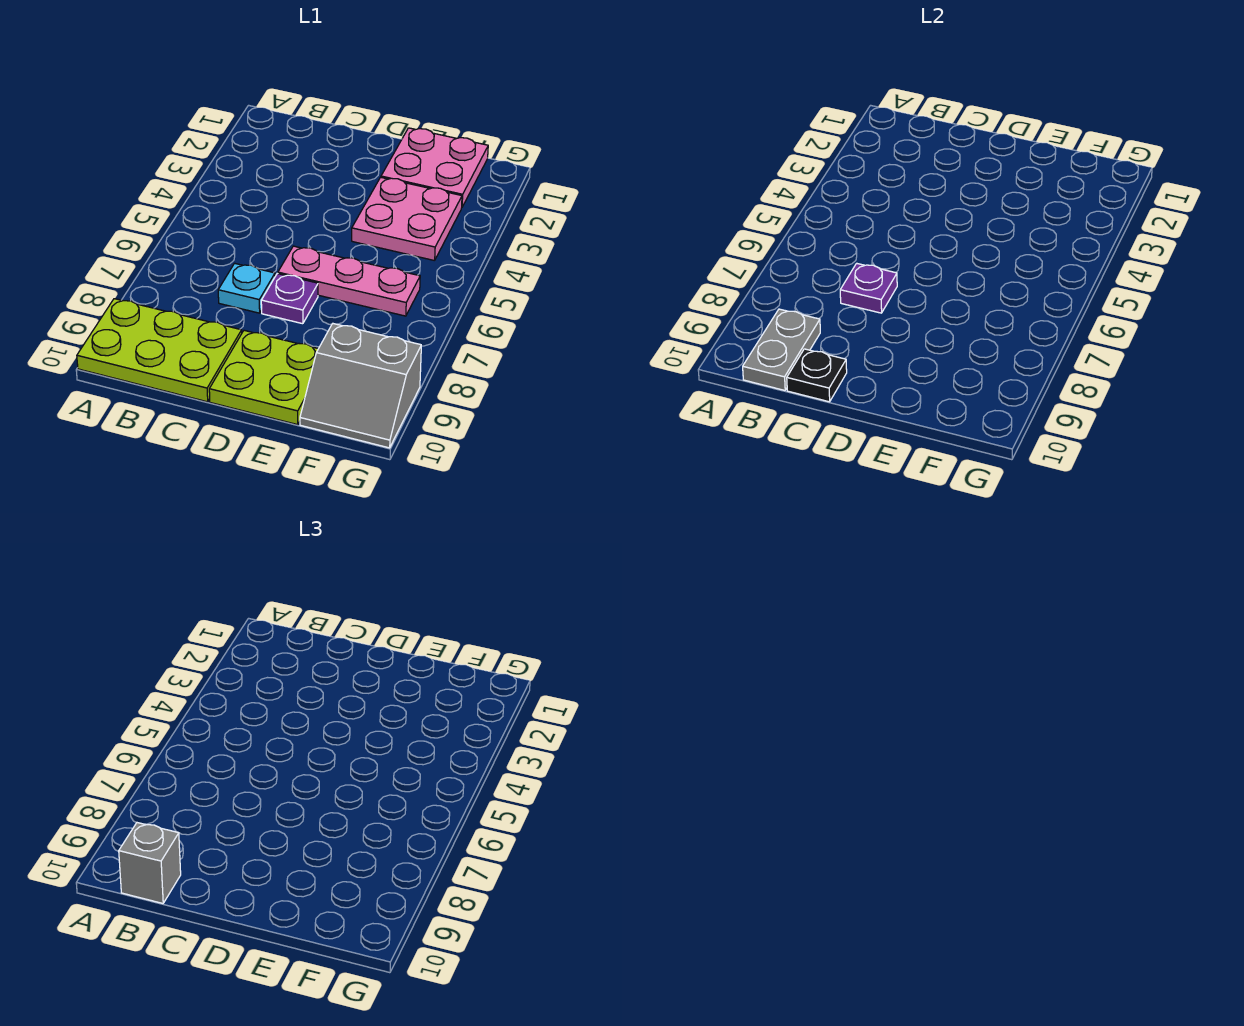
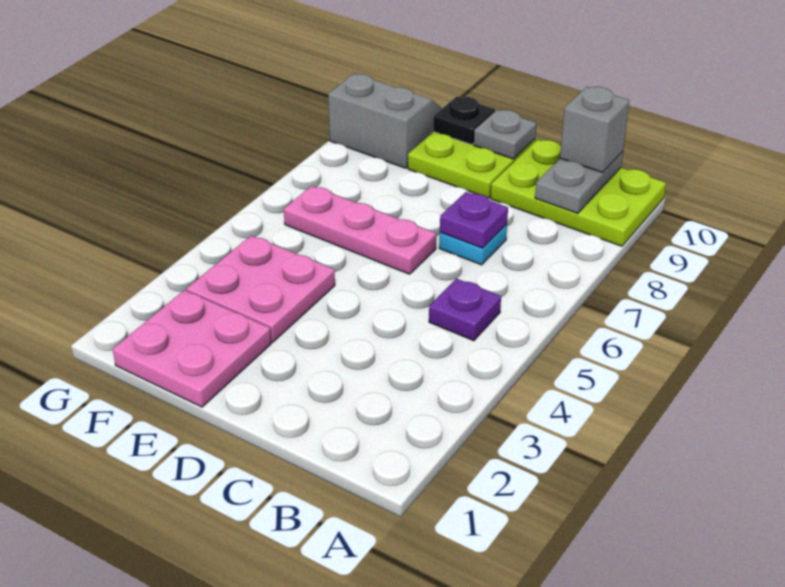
black 1x1 plate [787,349,847,402] -> black 1x1 plate moved to [433,96,495,145]
purple 1x1 plate [261,274,318,324] -> purple 1x1 plate moved to [429,278,501,341]
none -> grey 1x1 plate [474,110,537,159]

